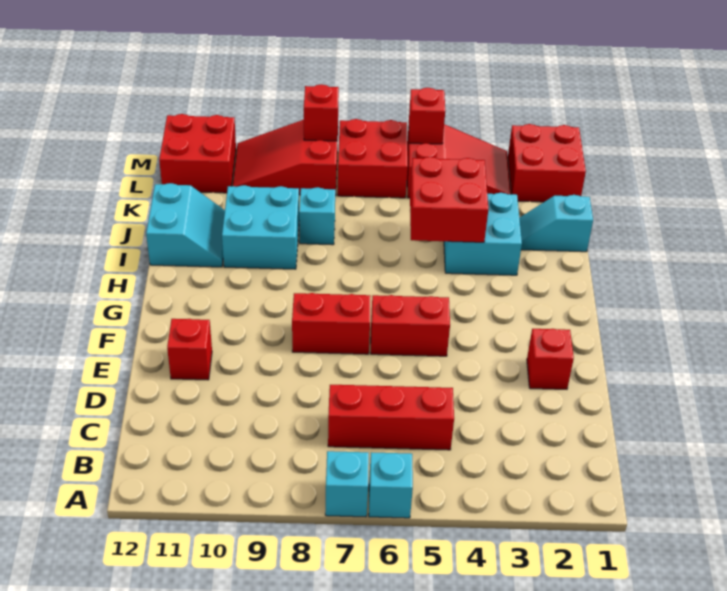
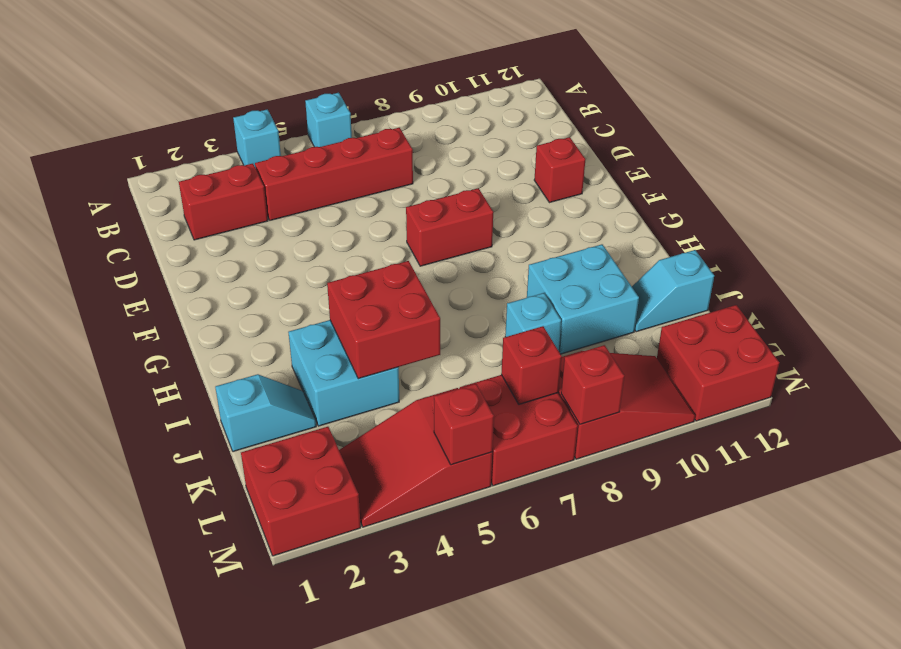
cyan 1x1 brick [325,451,369,517] -> cyan 1x1 brick moved to [233,109,281,166]
red 1x3 brick [328,385,454,450] -> red 1x4 brick [255,128,413,220]
red 1x1 brick [527,329,574,389] -> red 1x1 brick moved to [501,326,562,404]
red 1x2 brick [371,295,450,356] -> red 1x2 brick moved to [179,164,268,240]
cyan 2x2 slope [146,183,225,267] -> cyan 1x2 slope [632,250,714,332]

